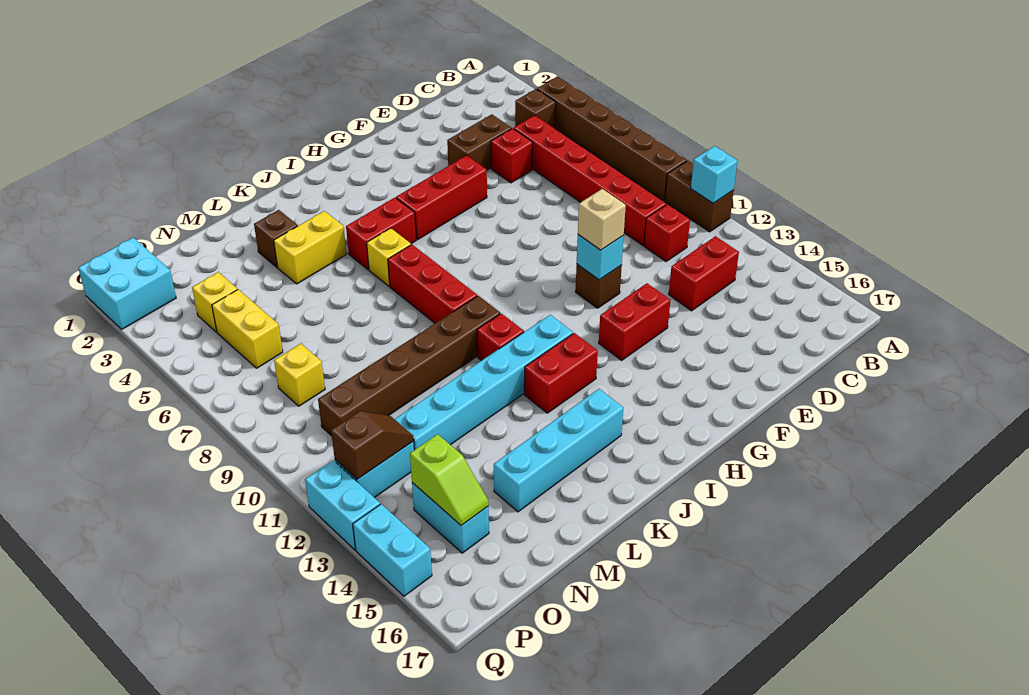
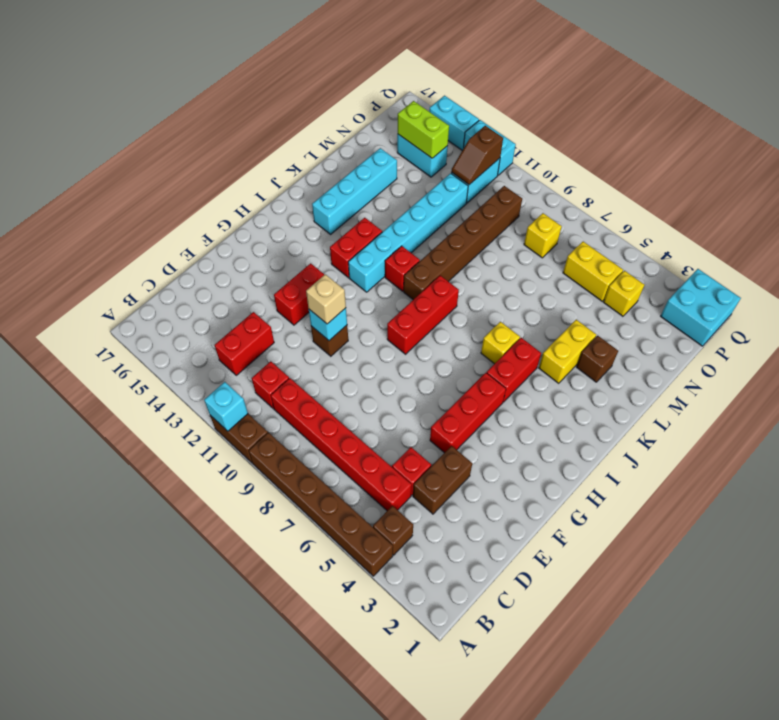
red 1x3 brick [388,245,477,323] -> red 1x3 brick turned to [387,276,459,354]
lime 1x2 slope [410,434,489,526] -> lime 1x2 brick [398,101,449,158]

